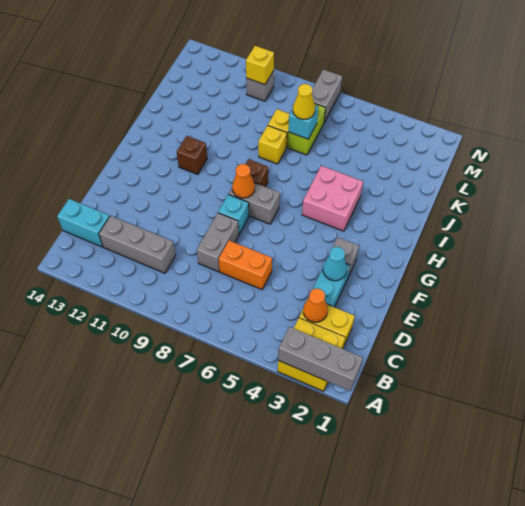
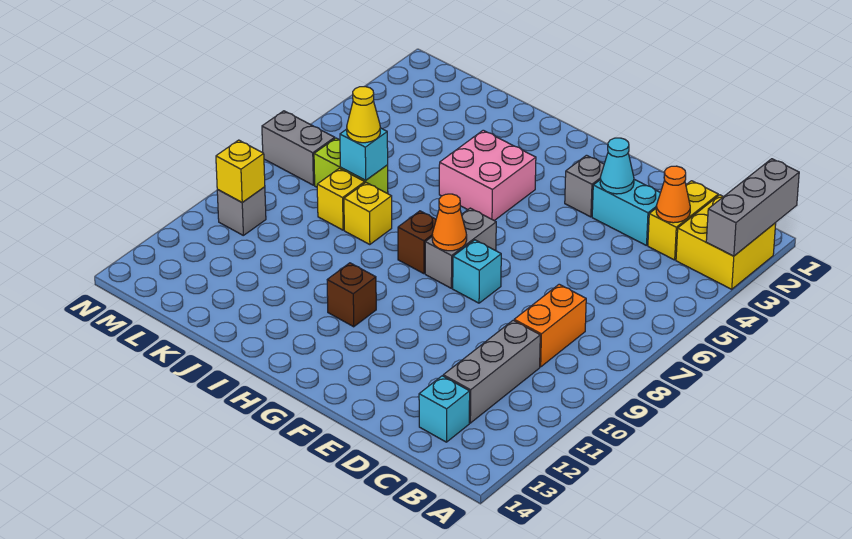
cyan 1x2 brick [57,199,110,247] -> cyan 1x1 brick [419,376,470,442]
orange 1x2 brick [219,241,272,290] -> orange 1x2 brick moved to [514,284,586,367]
grey 1x2 brick [197,213,239,272] -> none

